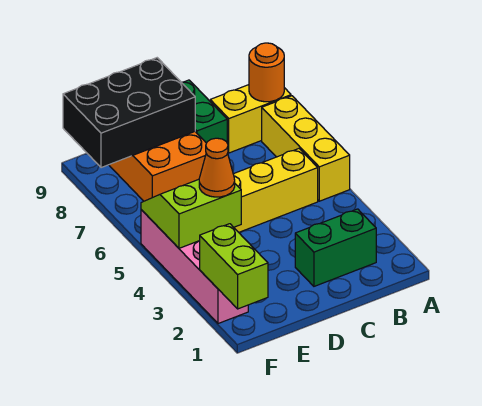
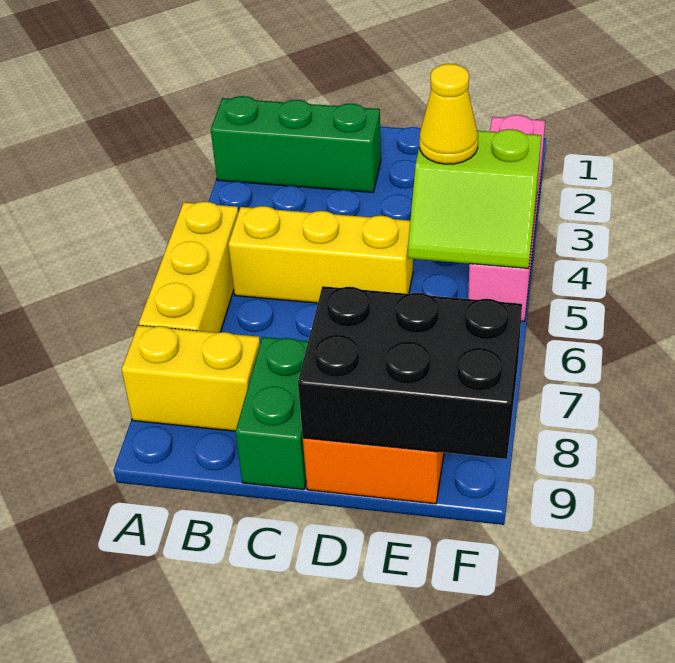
orange 1x1 round brick [249,43,284,102] -> none
green 1x2 brick [295,209,376,286] -> green 1x3 brick [211,96,381,192]
orange 1x1 cone [199,138,235,197] -> yellow 1x1 cone [420,64,478,164]
lime 1x2 brick [200,224,268,309] -> none

